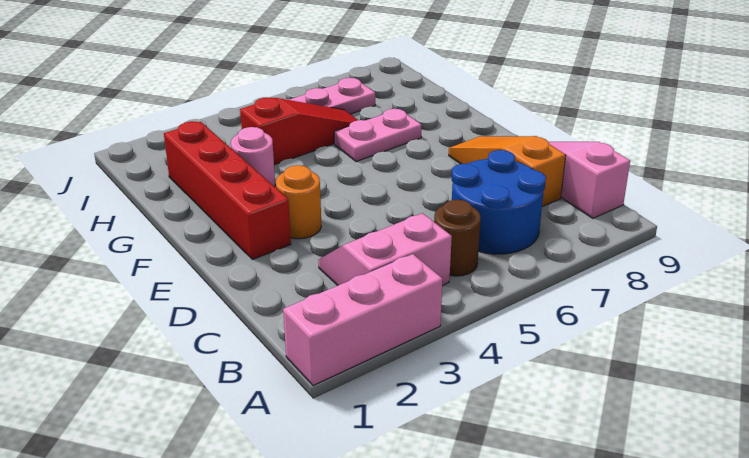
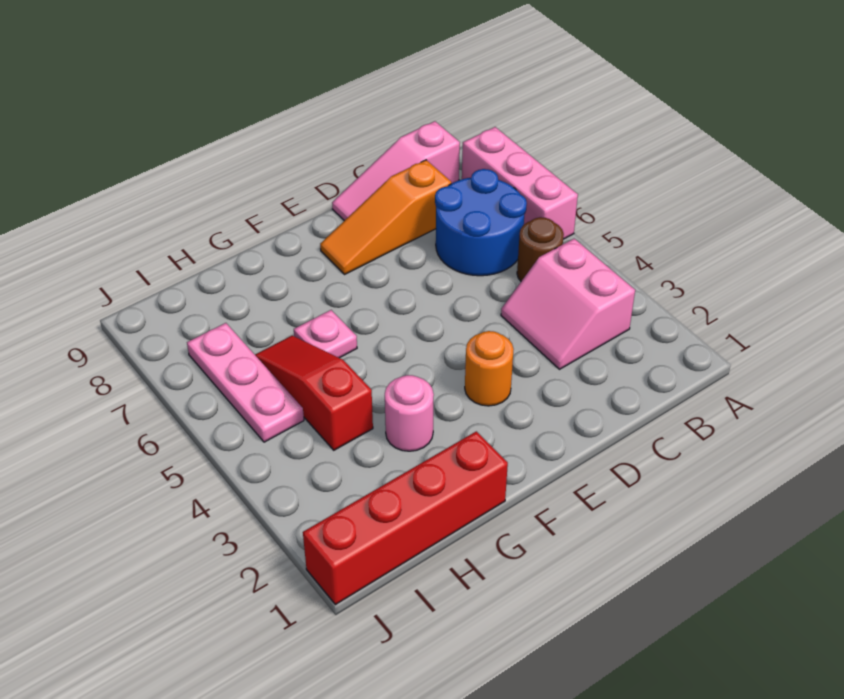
pink 1x3 brick [283,254,443,386] -> pink 1x3 brick moved to [462,127,578,239]
red 1x4 brick [164,121,291,260] -> red 1x4 brick moved to [303,431,508,605]
pink 1x2 plate [334,109,422,162] -> pink 1x1 plate [294,310,357,358]

